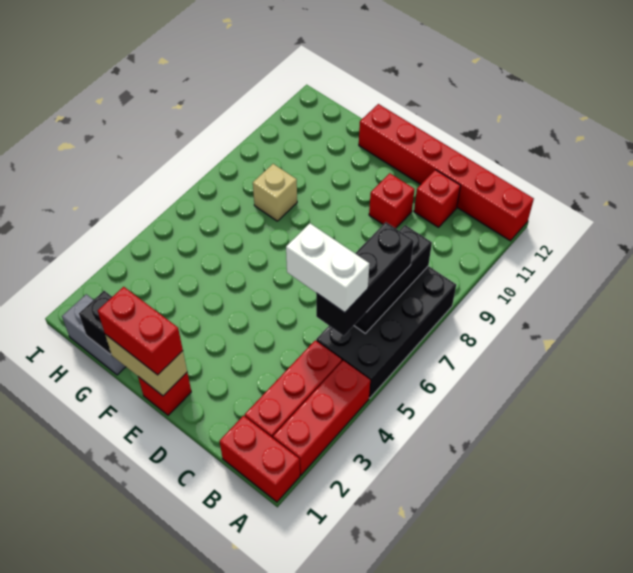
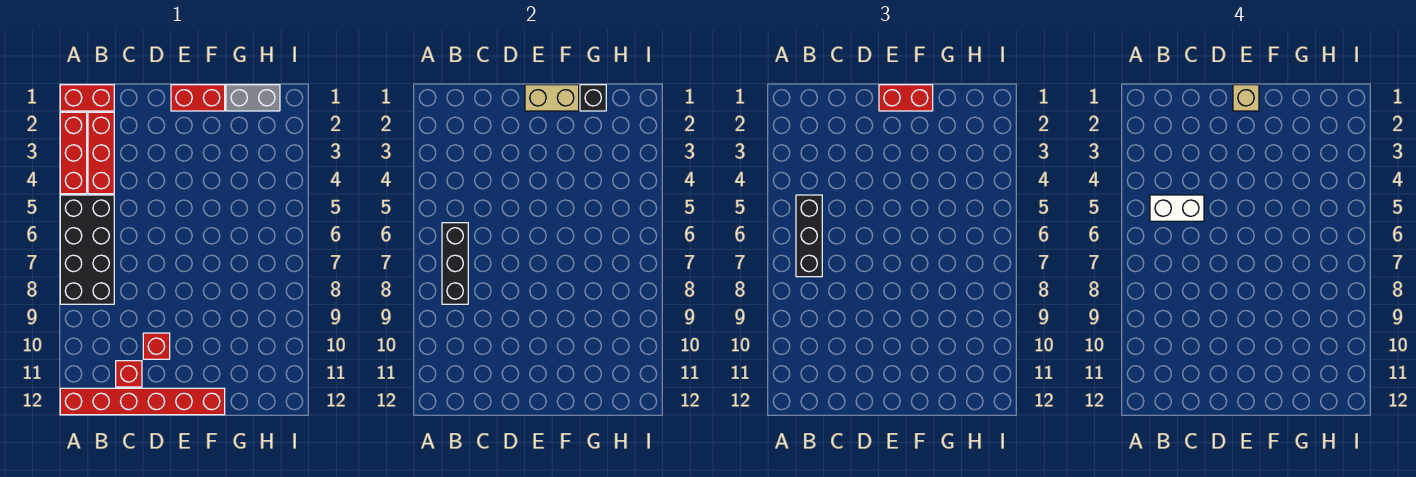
red 1x1 brick [138,373,191,415] -> red 1x2 brick [171,85,225,111]
tan 1x1 brick [253,164,297,221] -> tan 1x1 brick moved to [1233,85,1259,111]

